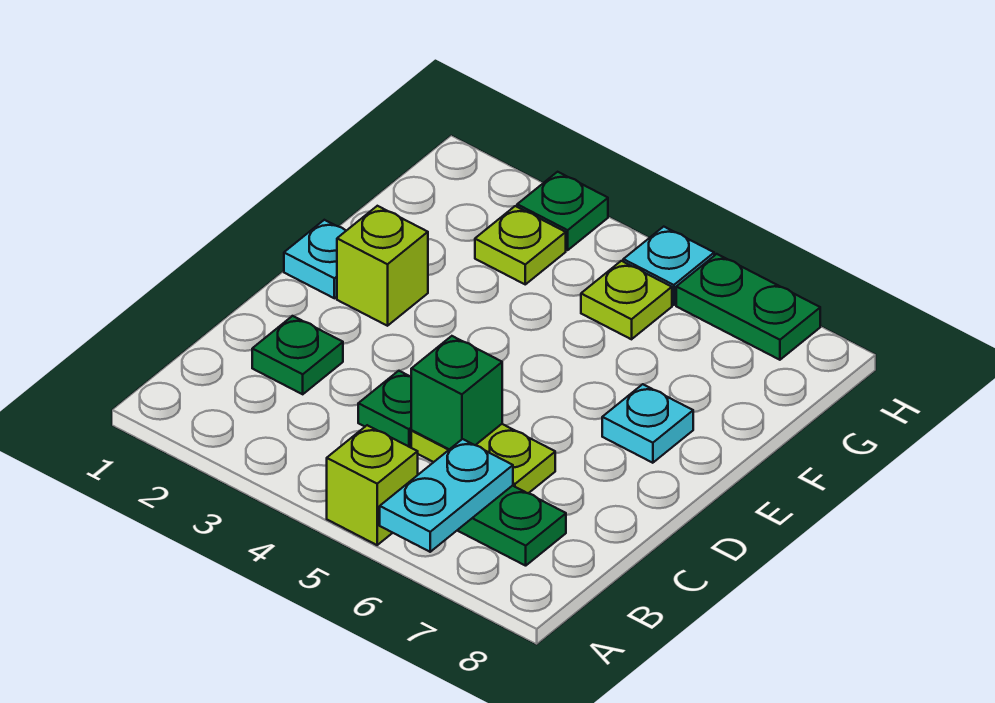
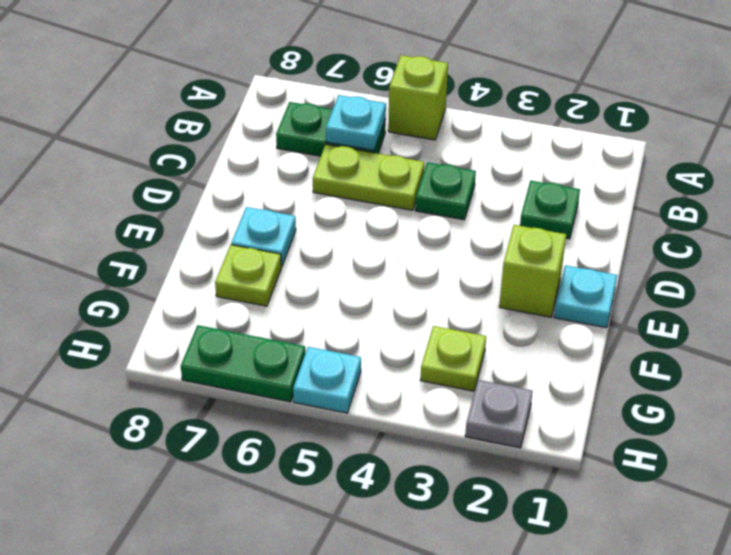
cyan 1x2 plate [380,439,513,552] -> cyan 1x1 plate [326,95,386,151]
green 1x1 brick [411,336,502,449] -> none
lime 1x1 plate [581,261,672,339] -> lime 1x1 plate moved to [215,245,281,306]
none -> grey 1x1 plate [465,380,533,448]
green 1x1 plate [517,172,608,250] -> none

